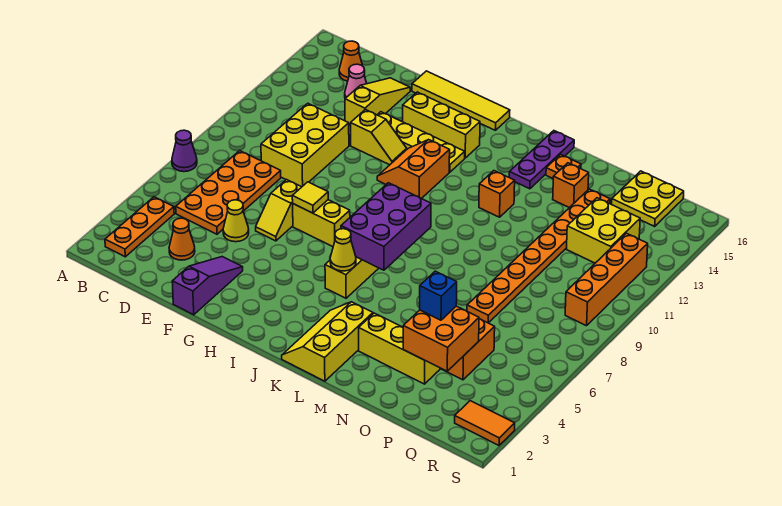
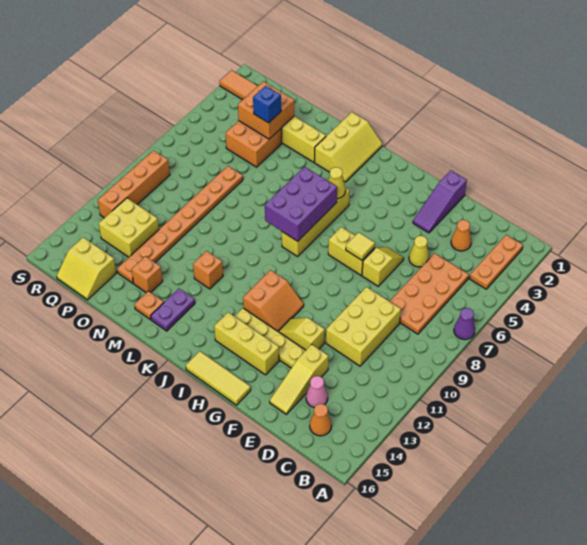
yellow 1x4 tile [412,71,510,130] -> yellow 1x3 tile [186,351,251,405]
purple 1x3 plate [509,131,574,189] -> purple 1x2 plate [151,289,195,331]
yellow 2x2 plate [612,171,684,226] -> yellow 2x2 slope [57,237,116,300]

